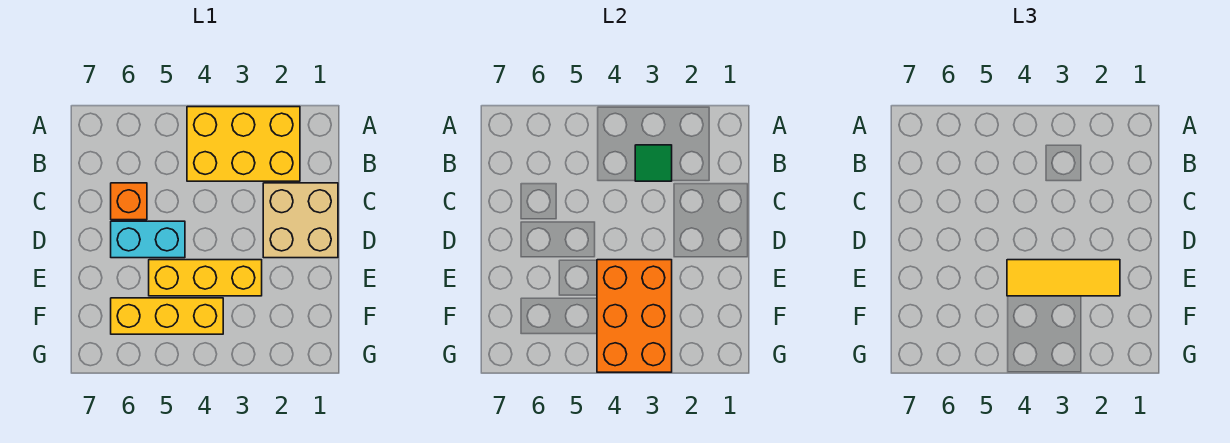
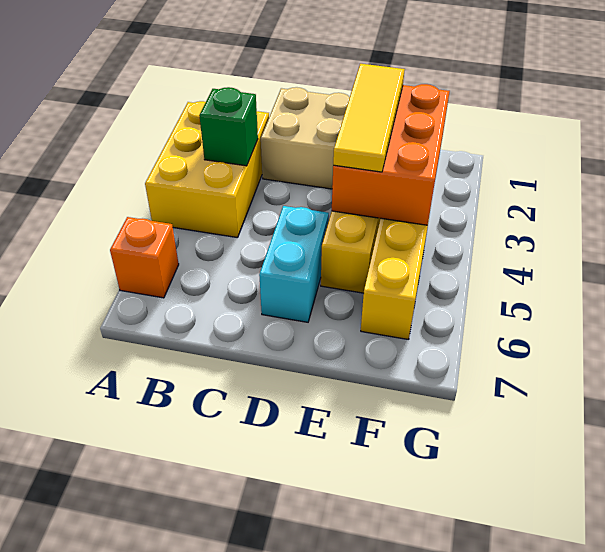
green 1x1 tile [635,145,672,181] -> green 1x1 brick [199,87,258,166]
orange 1x1 brick [111,183,147,220] -> orange 1x1 brick moved to [110,217,179,298]
orange 2x3 brick [597,260,672,372] -> orange 2x3 brick turned to [332,84,450,225]

